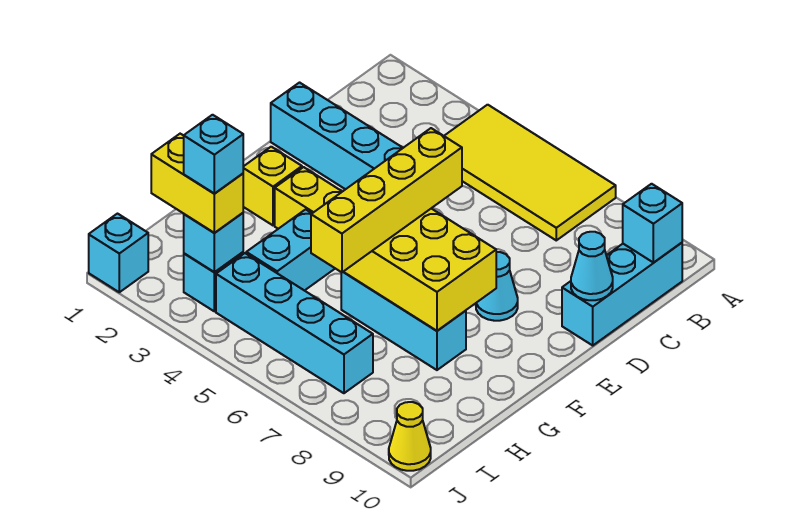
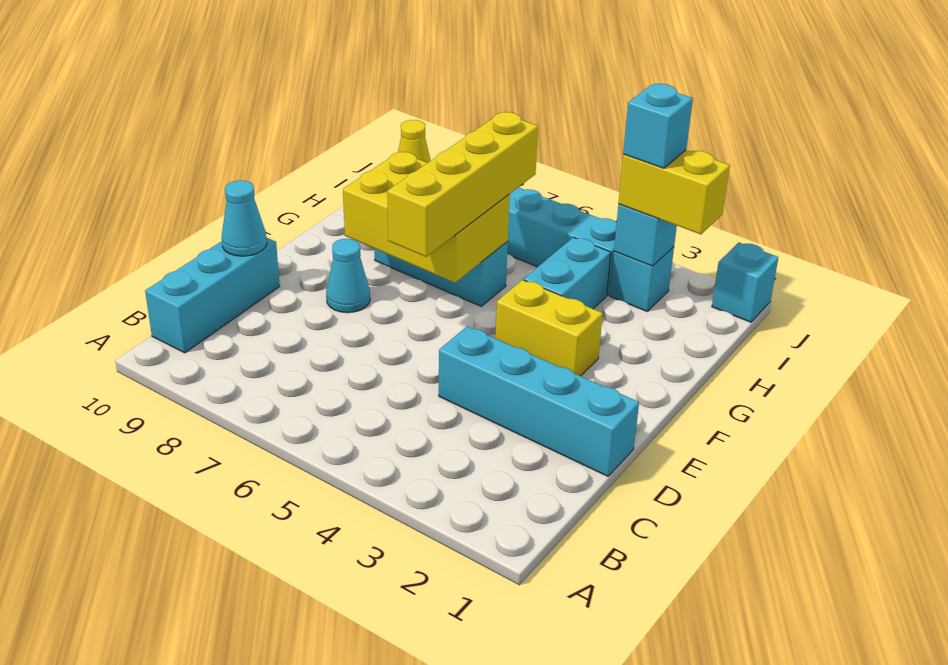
yellow 2x4 tile [445,105,616,240] -> none
cyan 1x1 brick [623,184,682,263] -> none
yellow 1x1 brick [243,147,302,225] -> none

